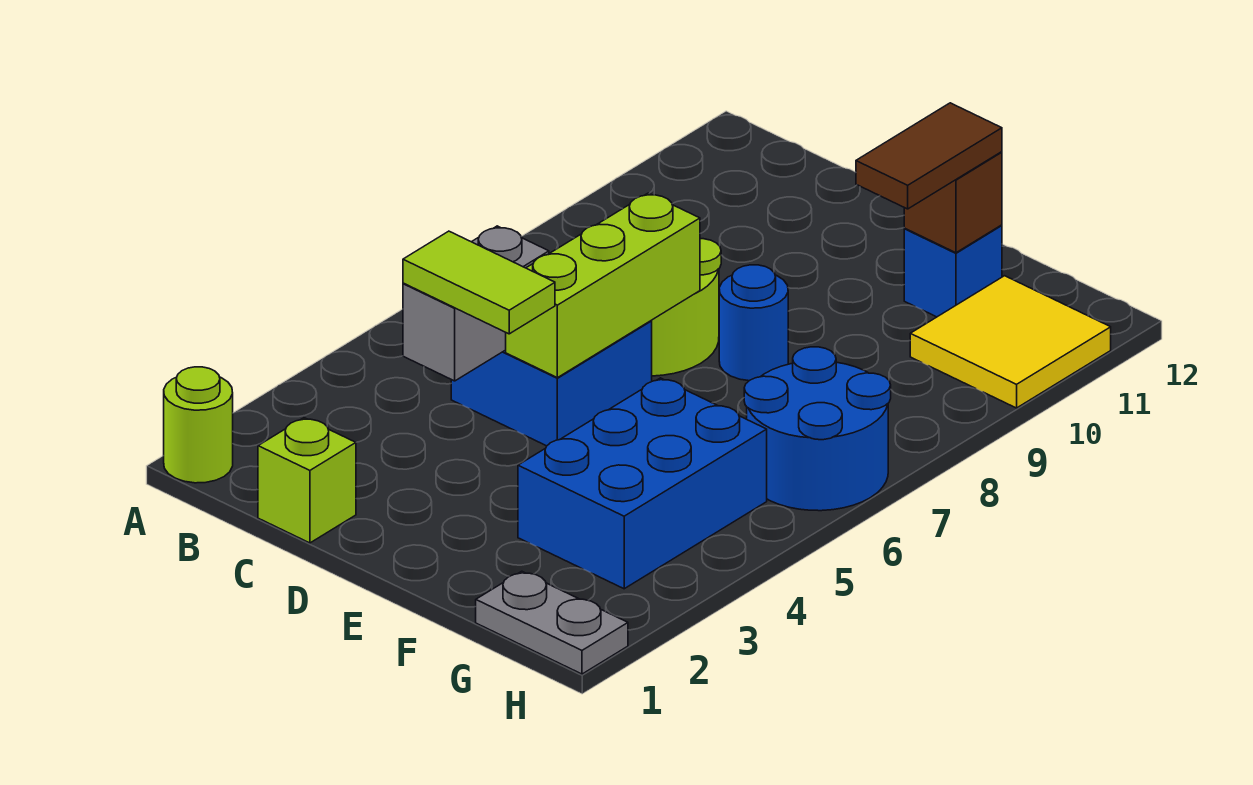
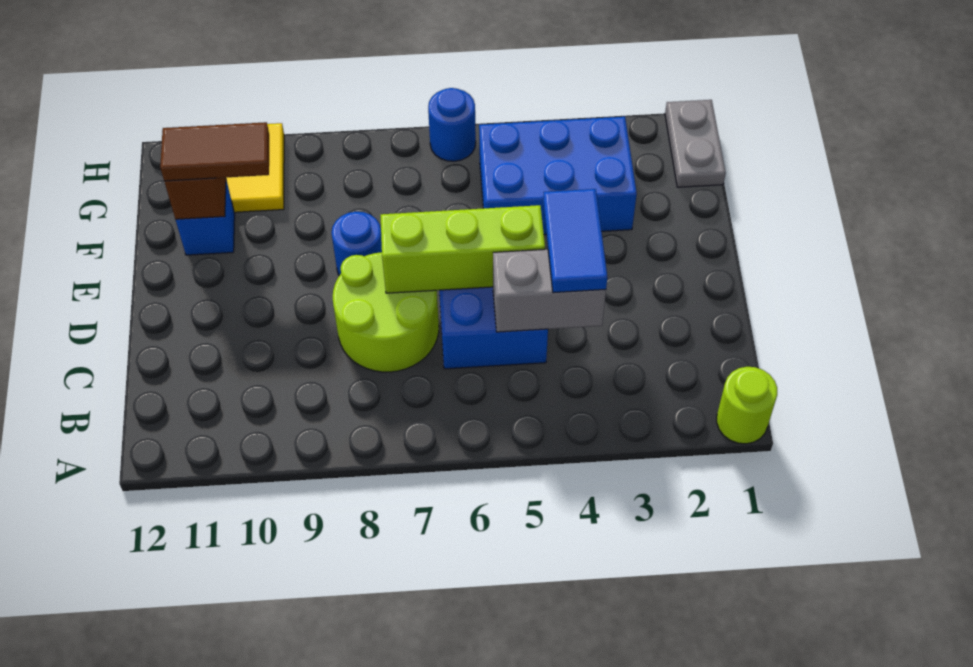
lime 1x1 brick [258,418,356,543] -> none
lime 1x2 tile [403,231,555,334] -> blue 1x2 tile [543,189,607,293]
blue 2x2 round brick [744,347,891,511] -> blue 1x1 round brick [428,88,476,161]

